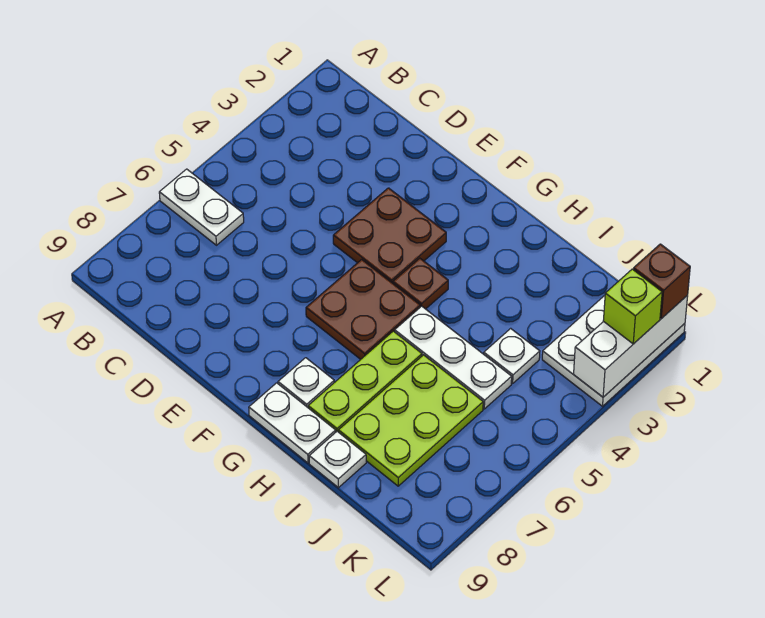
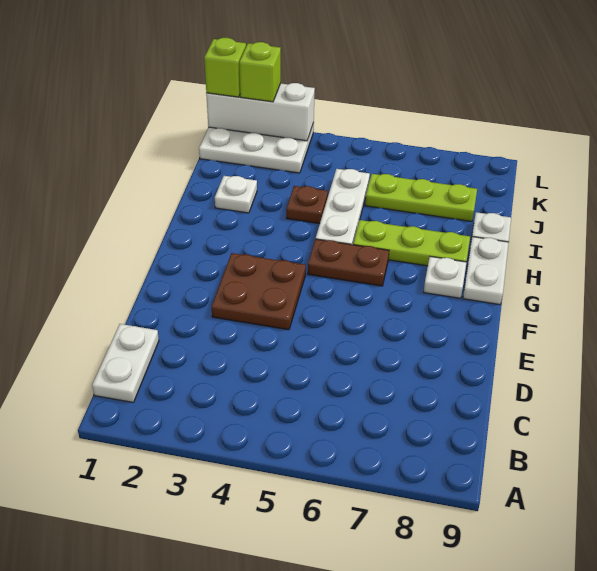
white 1x2 plate [159,169,244,245] -> white 1x2 plate moved to [92,324,159,402]
brown 2x2 plate [306,259,420,359] -> brown 1x2 plate [308,239,389,286]
brown 1x1 plate [393,258,448,309] -> brown 1x1 plate moved to [286,186,328,224]
lime 2x3 plate [339,355,483,486] -> lime 1x3 plate [365,174,477,221]
white 1x1 plate [484,328,540,384] -> white 1x1 plate moved to [215,176,257,213]
brown 1x1 brick [633,244,690,319] -> lime 1x1 brick [204,38,246,97]

